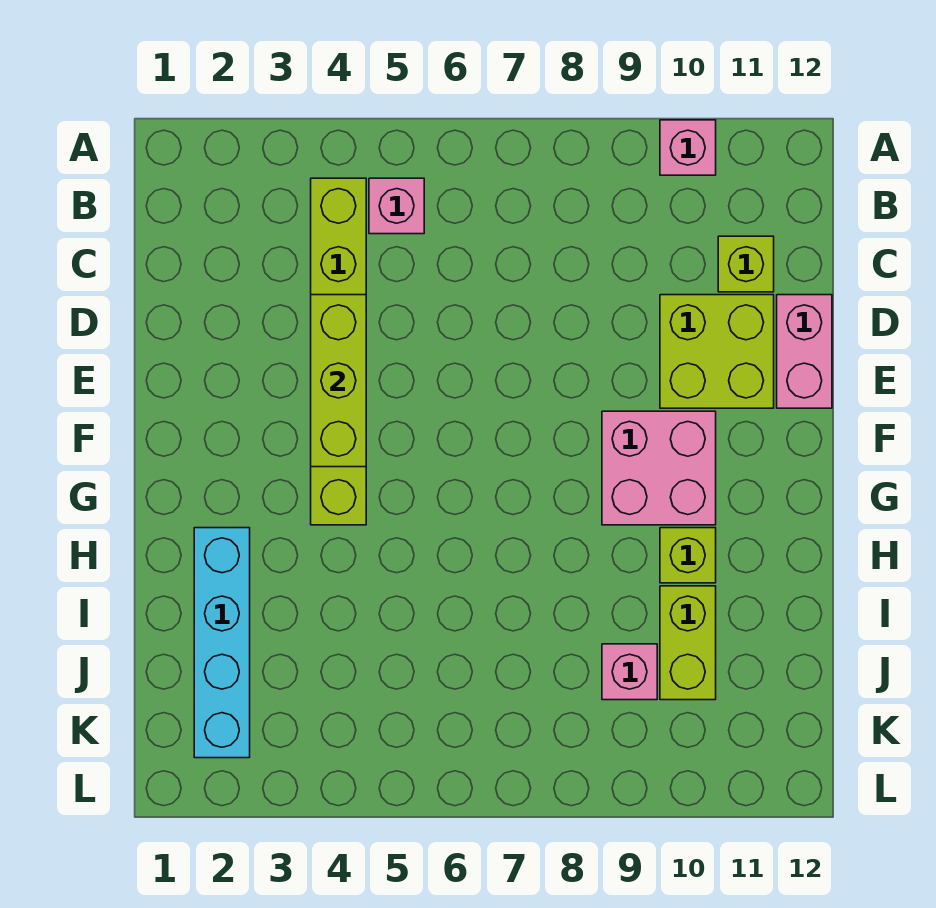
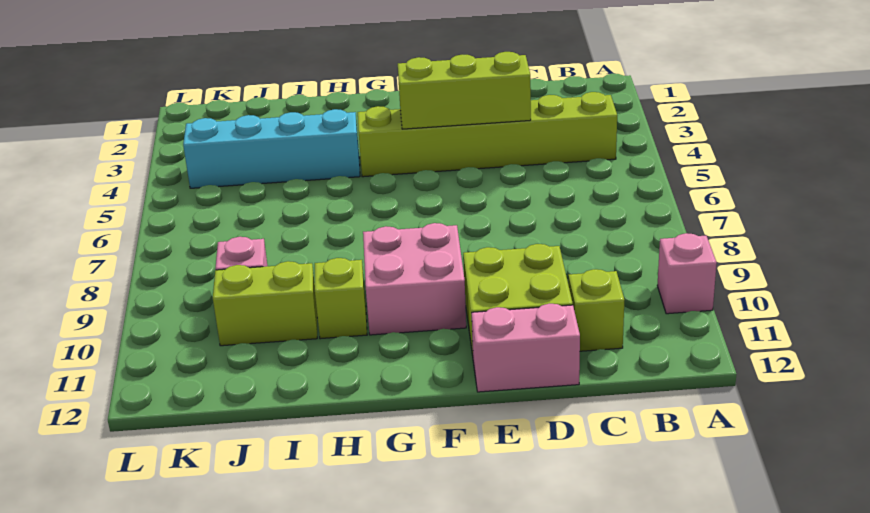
pink 1x1 brick [369,178,424,234] -> none
cyan 1x4 brick [194,528,250,758] -> cyan 1x4 brick moved to [183,109,360,188]

